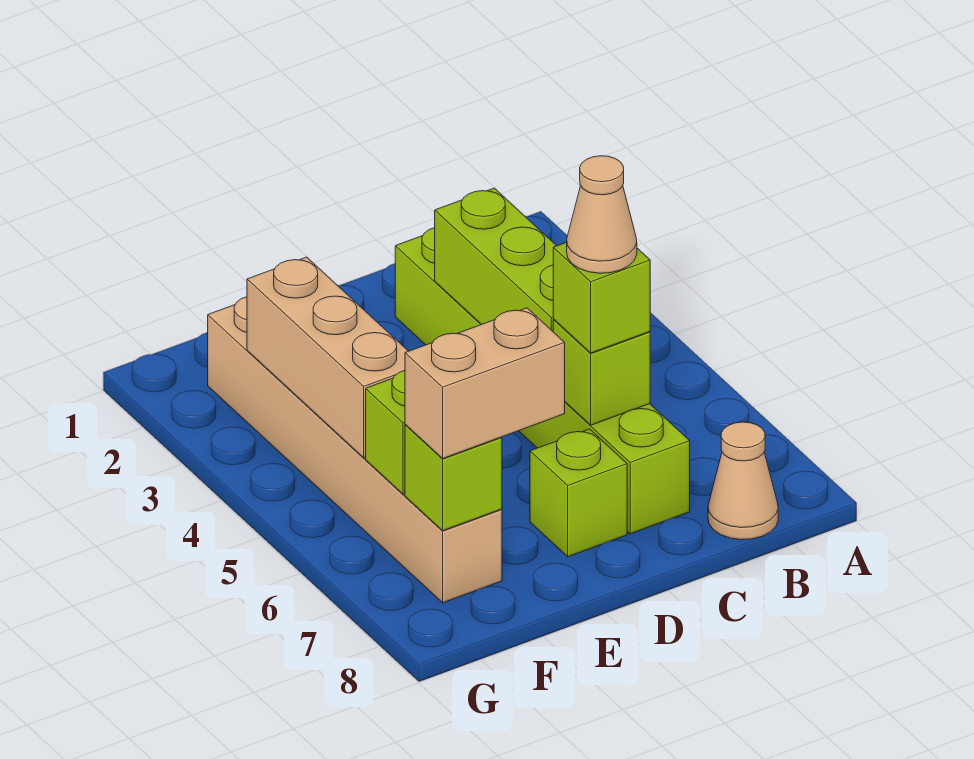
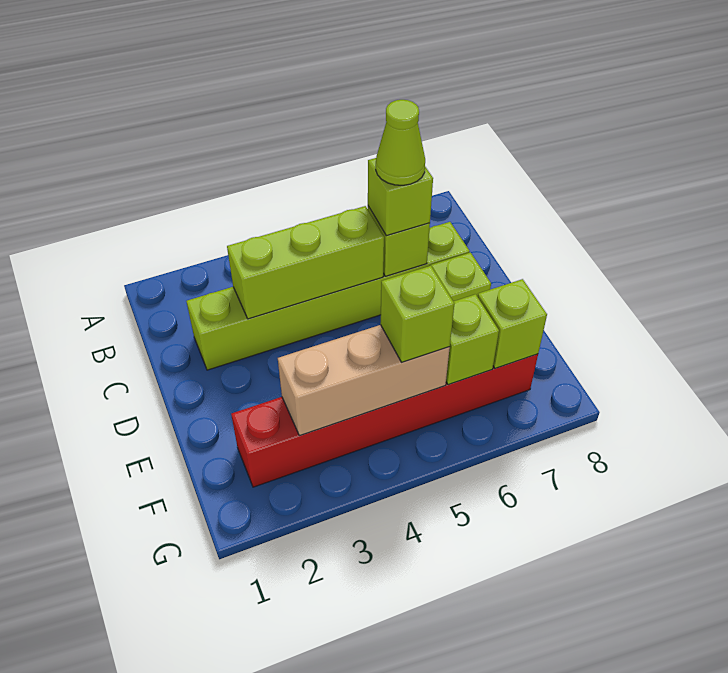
tan 1x1 cone [708,422,778,540] -> none
tan 1x1 cone [567,156,637,273] -> lime 1x1 cone [376,100,425,185]
tan 1x2 brick [405,308,565,458] -> none
tan 1x6 brick [208,297,502,603] -> red 1x6 brick [231,354,538,487]
none -> lime 1x1 brick [380,266,454,362]

